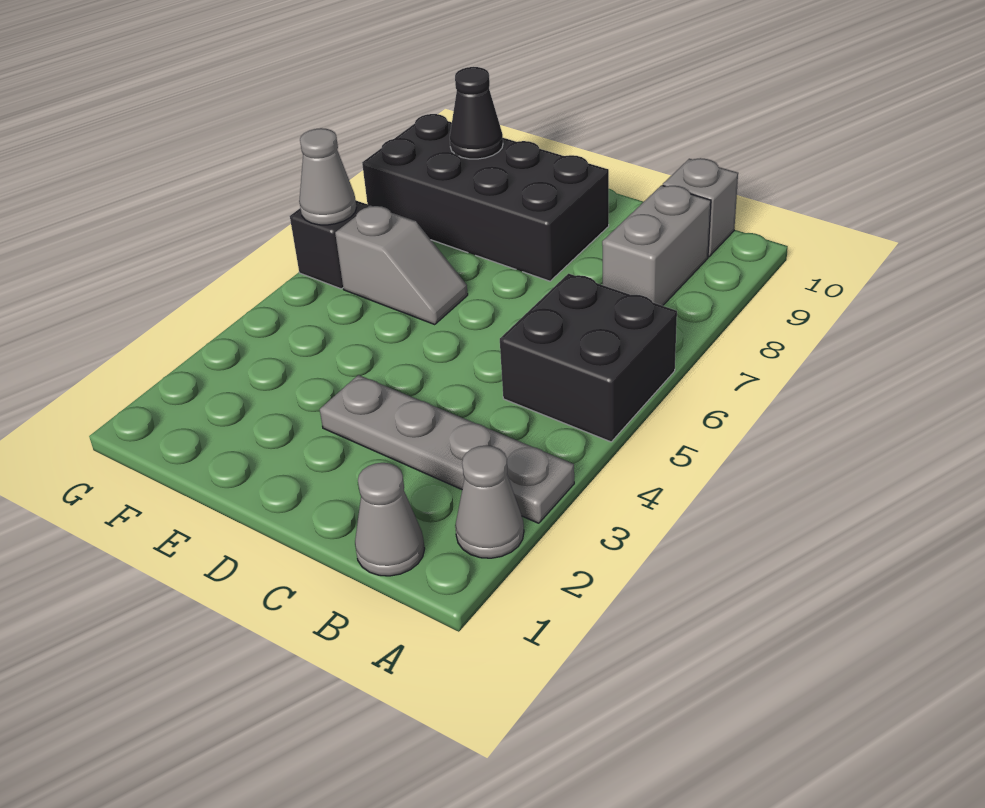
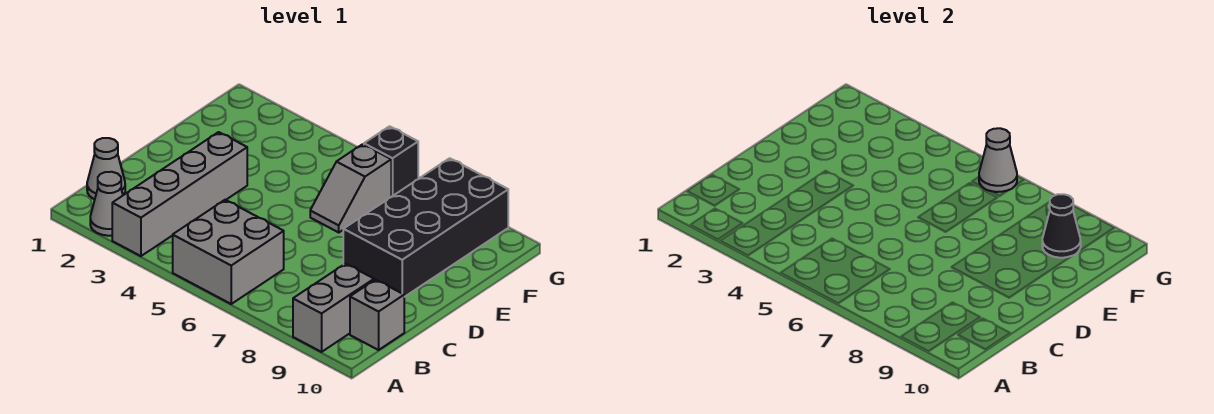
grey 1x4 plate [320,375,574,523] -> grey 1x4 brick [112,132,247,256]
black 2x2 brick [500,274,677,442] -> grey 2x2 brick [173,200,284,304]
grey 1x2 brick [602,185,711,306] -> grey 1x2 brick turned to [293,264,374,352]

